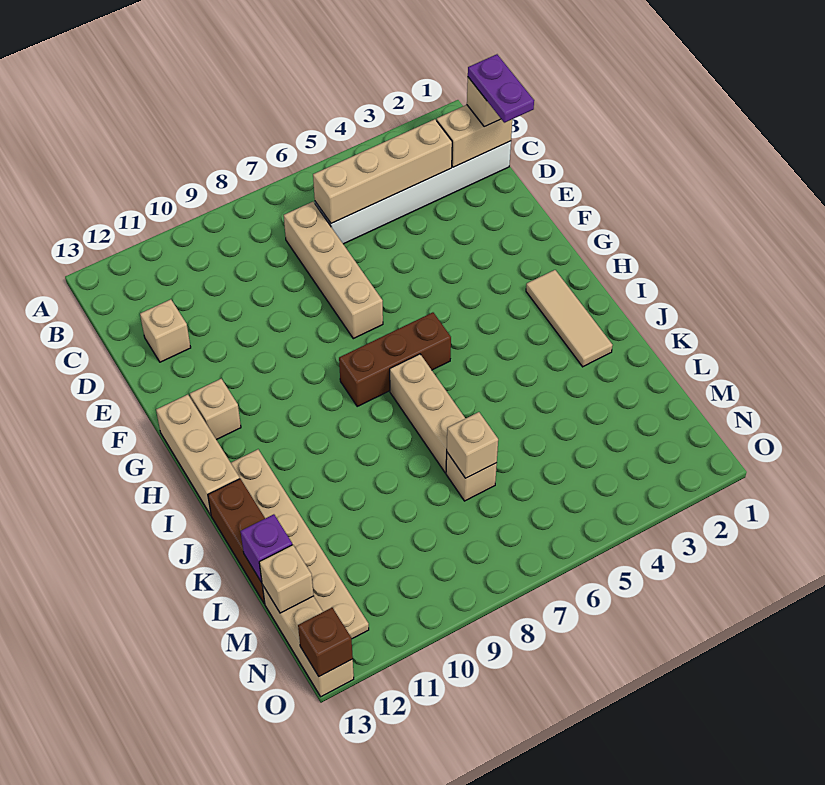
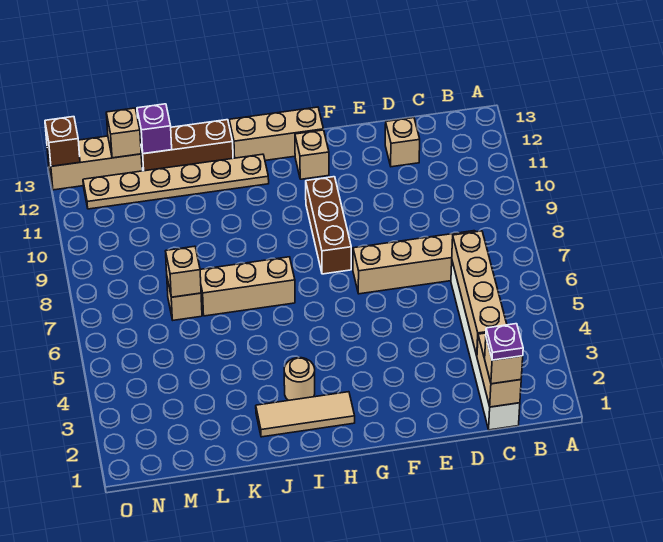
purple 1x2 plate [468,54,534,123] -> purple 1x1 plate [486,324,523,360]
brown 1x3 brick [339,312,451,406] -> brown 1x3 brick moved to [306,177,351,274]
none -> tan 1x1 round brick [284,358,315,400]

